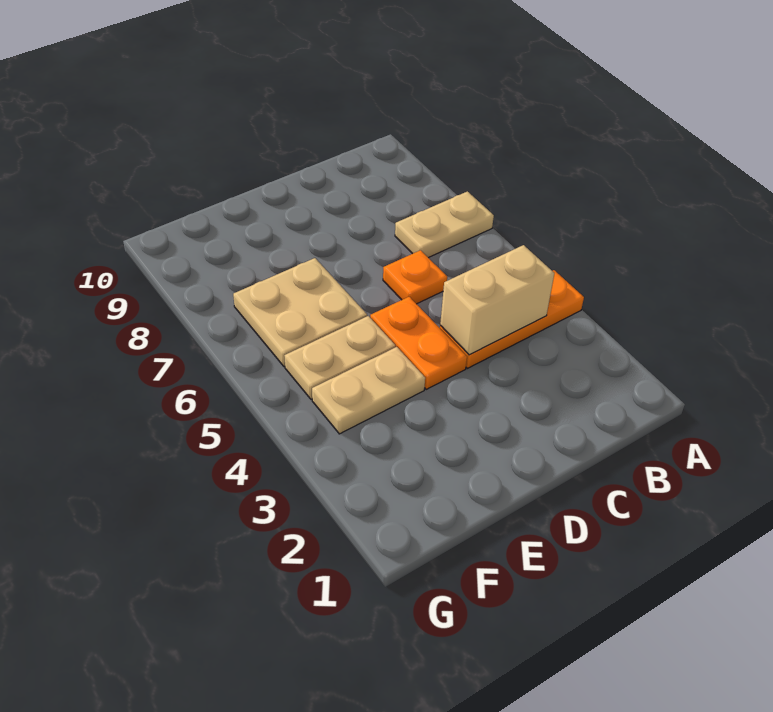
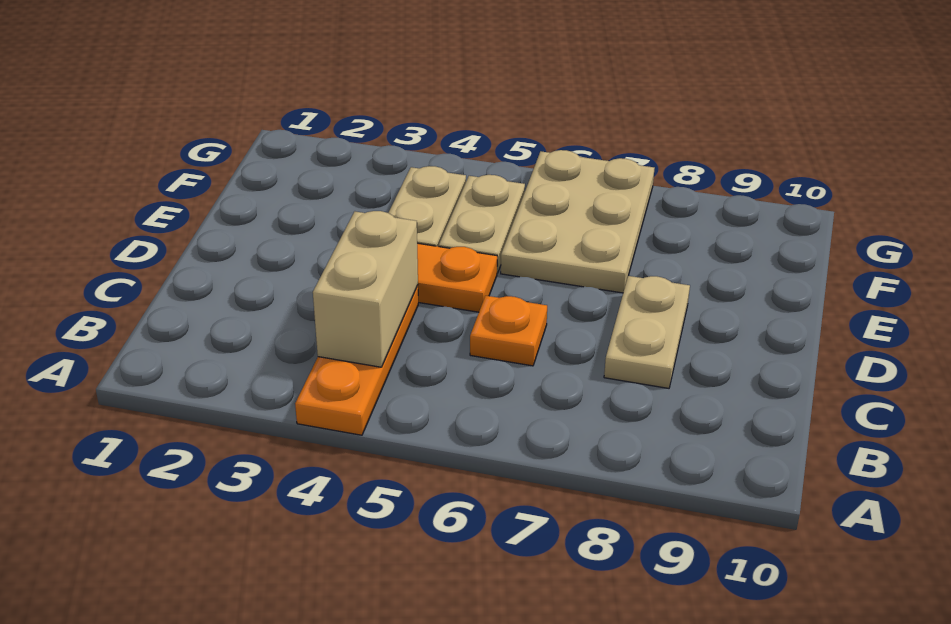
tan 1x2 plate [395,191,494,258] -> tan 1x2 plate moved to [604,276,690,388]
tan 2x2 plate [233,258,367,366] -> tan 2x3 plate [501,150,654,293]

